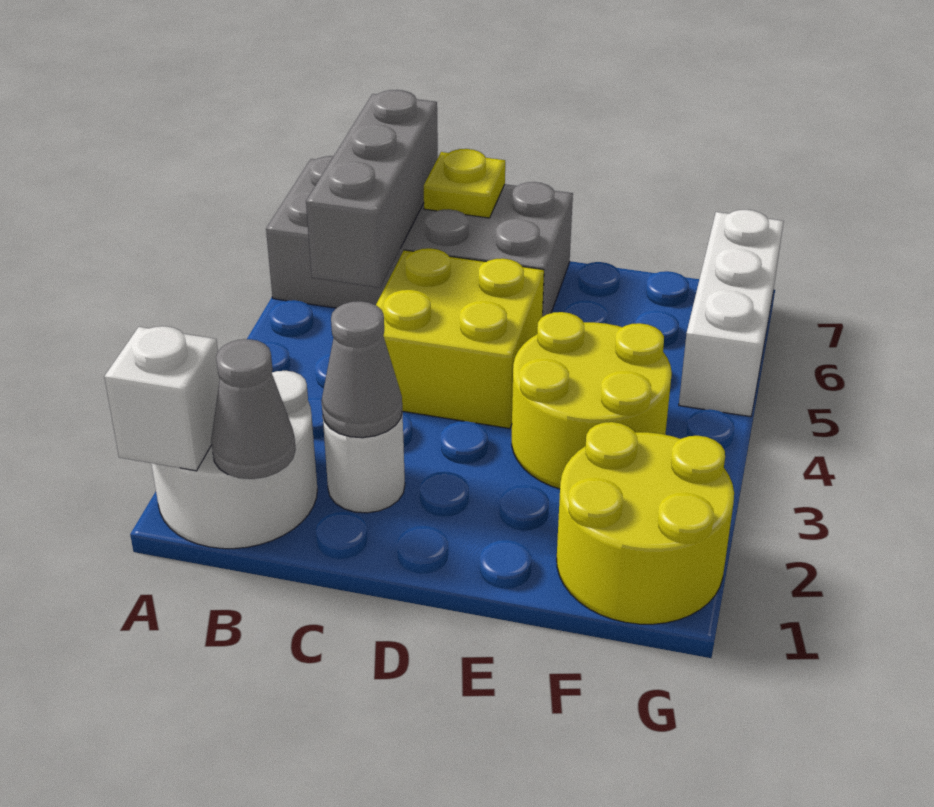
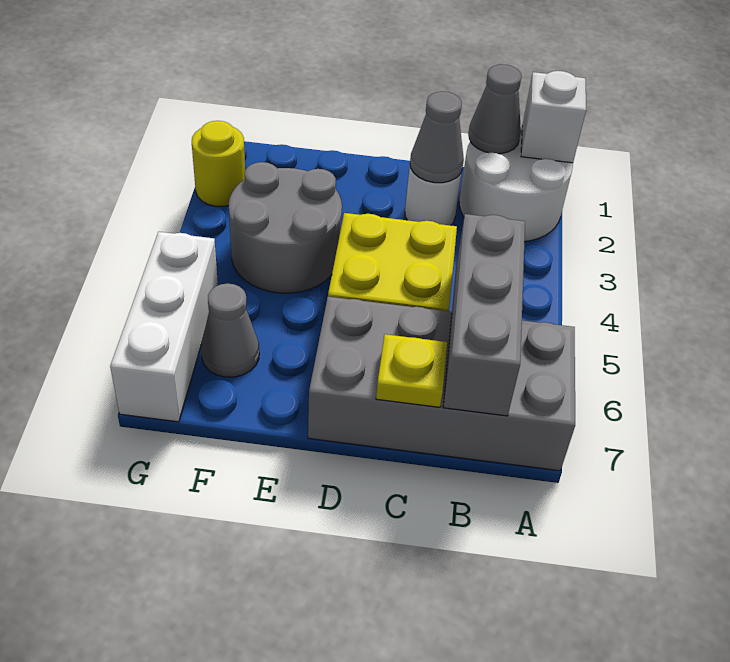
yellow 2x2 round brick [512,312,672,489] -> grey 2x2 round brick [229,162,342,293]
yellow 2x2 round brick [557,422,734,624] -> yellow 1x1 round brick [192,121,245,206]
none -> grey 1x1 cone [201,283,259,377]

